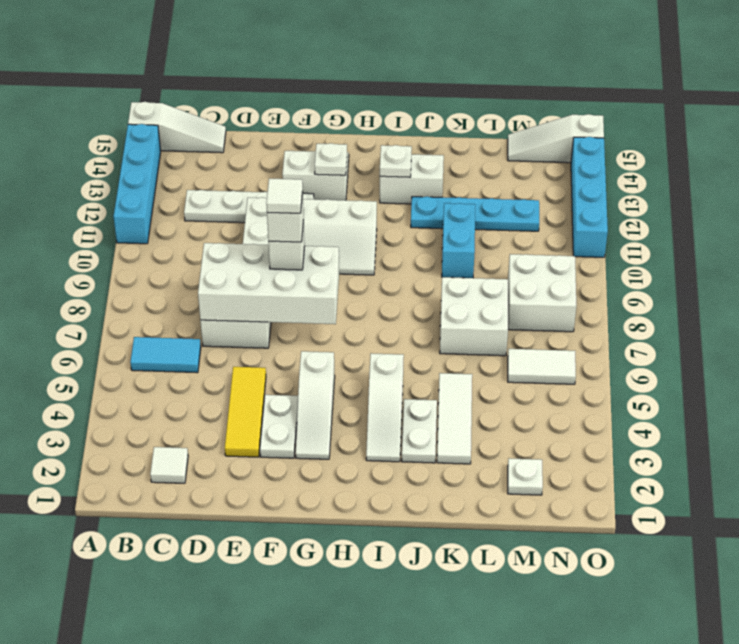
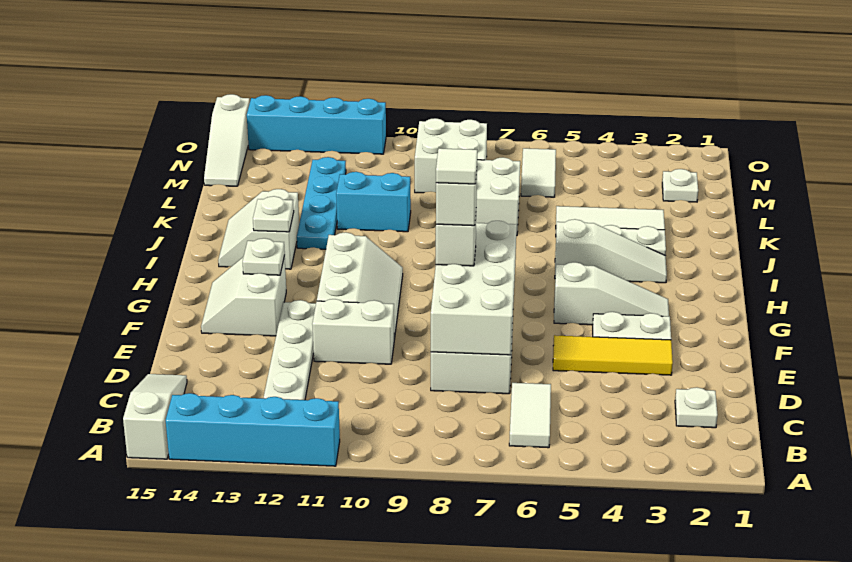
cyan 1x2 tile [130,337,201,373] -> white 1x2 tile [509,383,551,448]
white 1x1 tile [150,447,188,483] -> white 1x1 plate [675,387,717,428]

